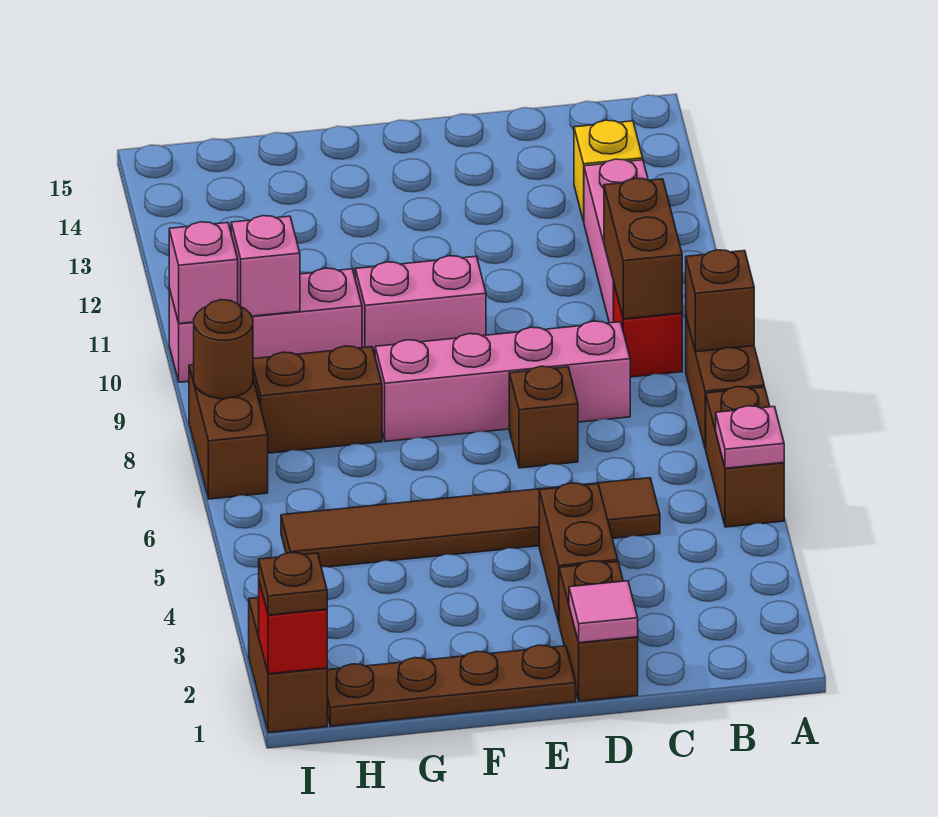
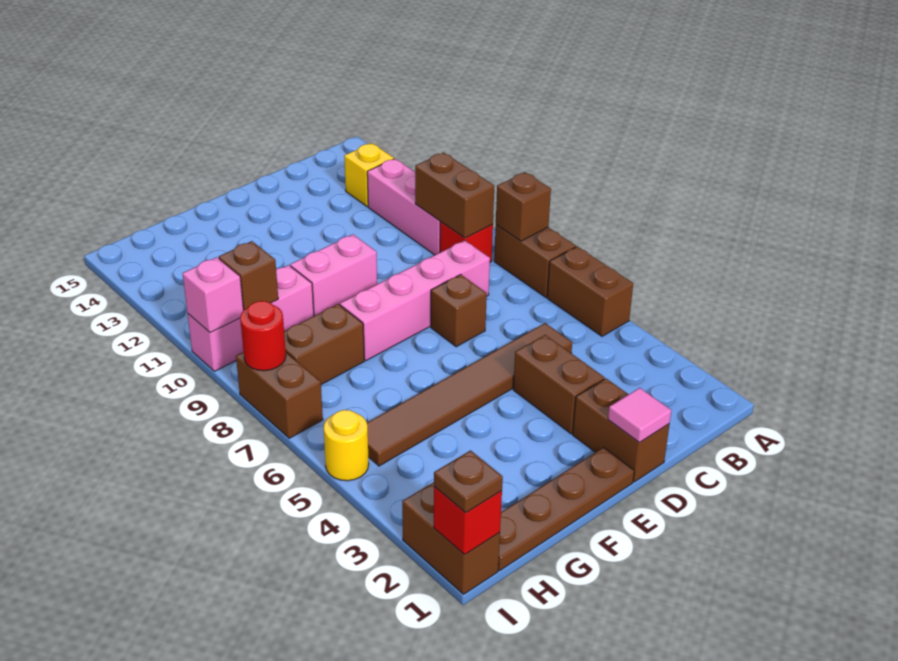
pink 1x1 plate [716,406,784,468] -> none
pink 1x1 brick [231,216,300,316] -> brown 1x1 brick [219,241,278,311]
none -> yellow 1x1 round brick [324,410,369,481]
brown 1x1 round brick [194,300,253,399] -> red 1x1 round brick [240,301,286,371]

